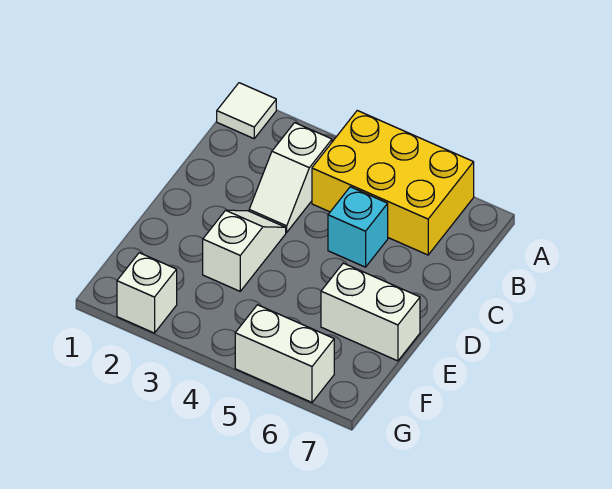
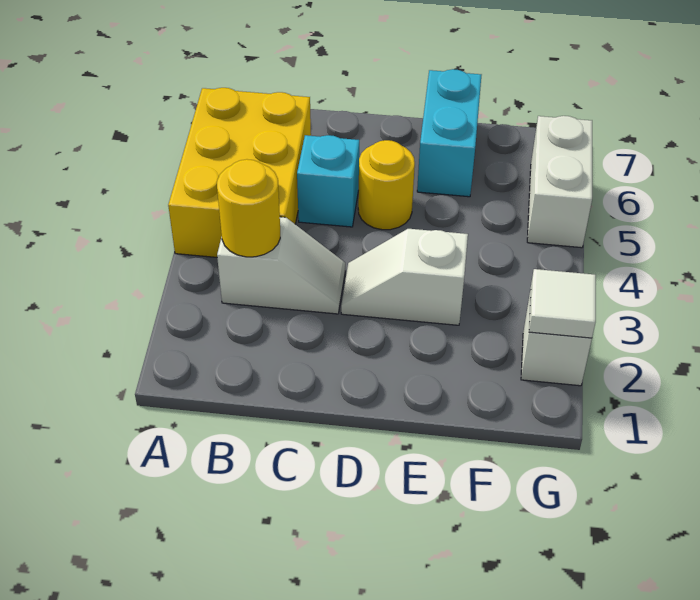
white 1x1 tile [217,83,276,139] -> white 1x1 tile moved to [529,269,596,338]
none -> yellow 1x1 round brick [217,159,280,257]
none -> yellow 1x1 round brick [358,140,415,230]
white 1x2 brick [321,263,420,361] -> cyan 1x2 brick [417,69,481,197]

